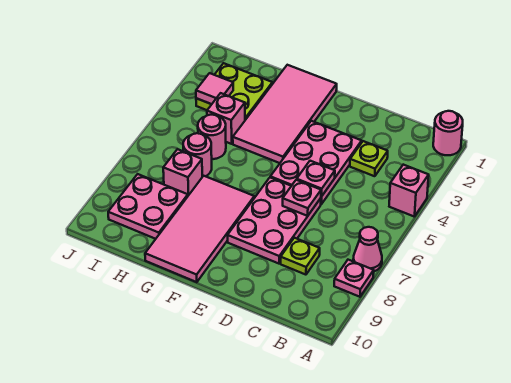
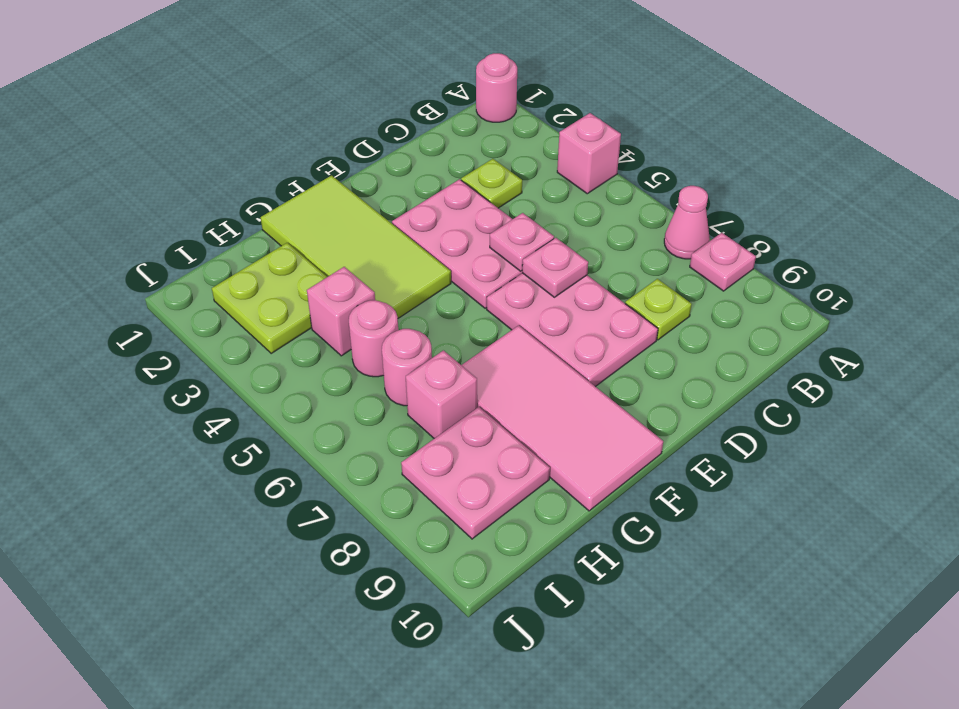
pink 2x4 tile [233,65,337,163] -> lime 2x4 tile [261,176,451,318]
pink 1x1 tile [196,73,233,104] -> none

